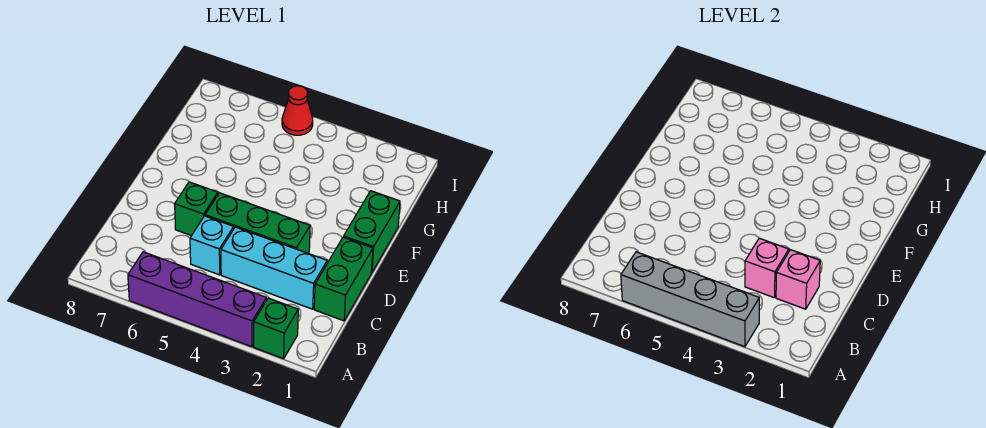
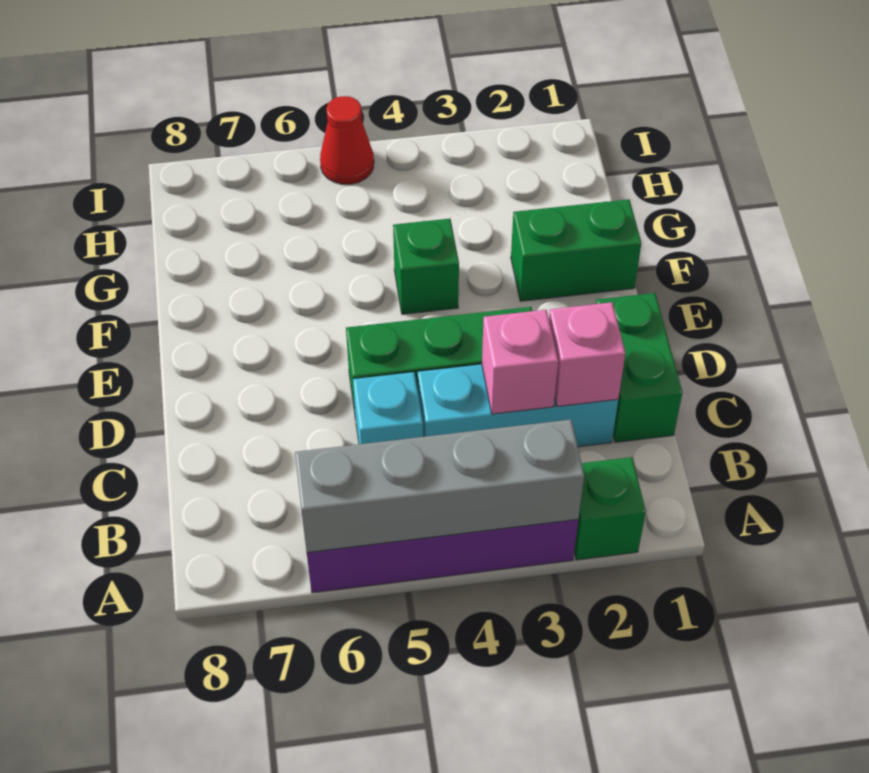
green 1x1 brick [175,182,218,236] -> green 1x1 brick moved to [393,219,459,314]
green 1x2 brick [344,191,400,273] -> green 1x2 brick turned to [511,199,641,301]

